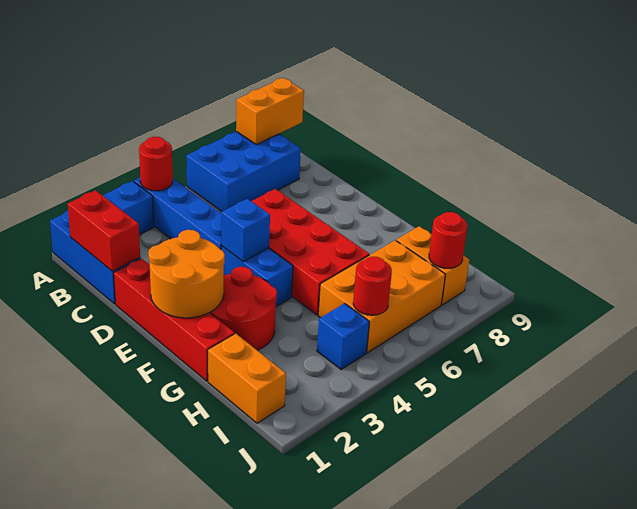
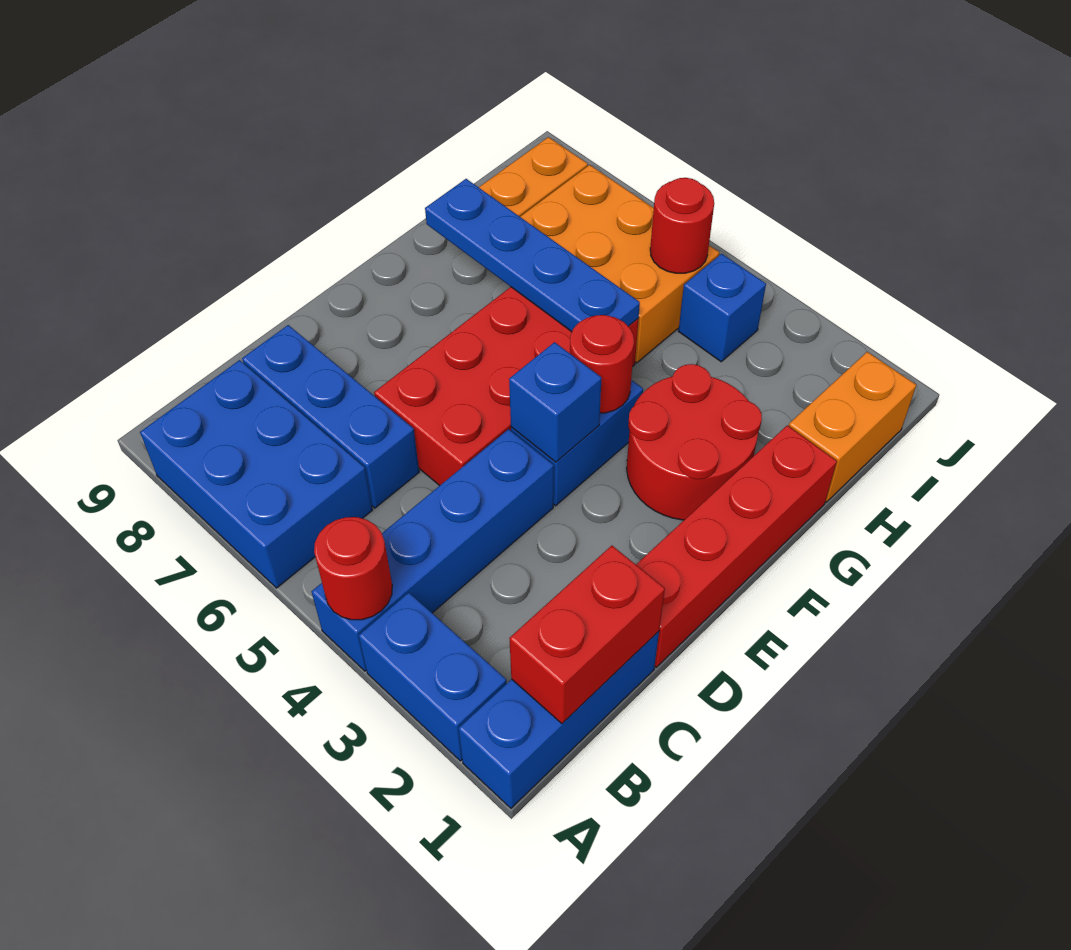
orange 1x2 brick [236,78,304,145] -> none
none -> blue 1x3 brick [242,325,419,508]
orange 2x2 round brick [148,230,225,318] -> none
none -> blue 1x4 plate [425,179,640,332]
red 1x1 round brick [429,212,467,268] -> red 1x1 round brick moved to [570,315,634,413]

